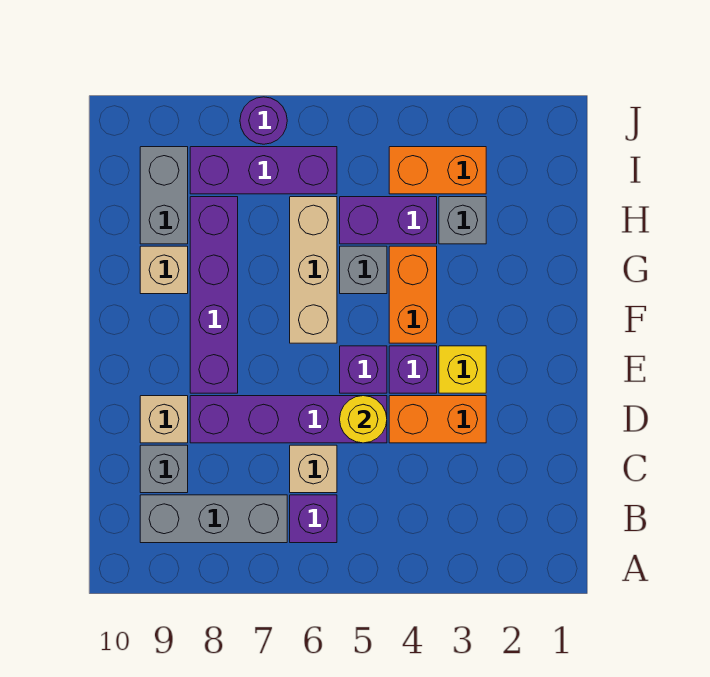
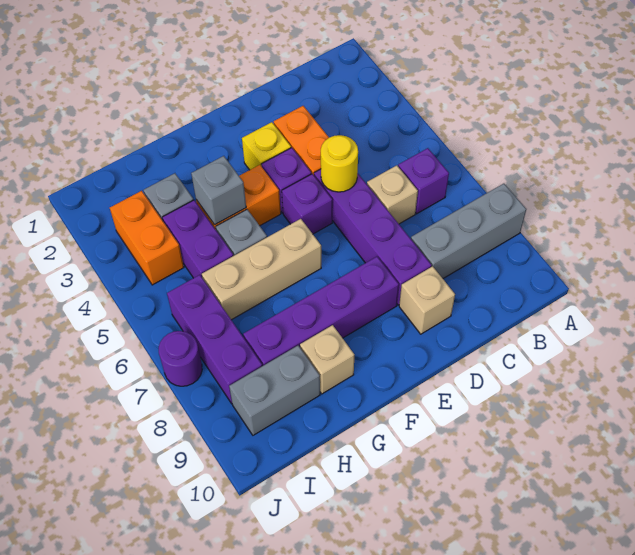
grey 1x3 brick [140,495,287,543] -> grey 1x3 brick turned to [411,184,526,278]
grey 1x1 brick [140,445,188,493] -> grey 1x1 brick moved to [191,156,246,225]

